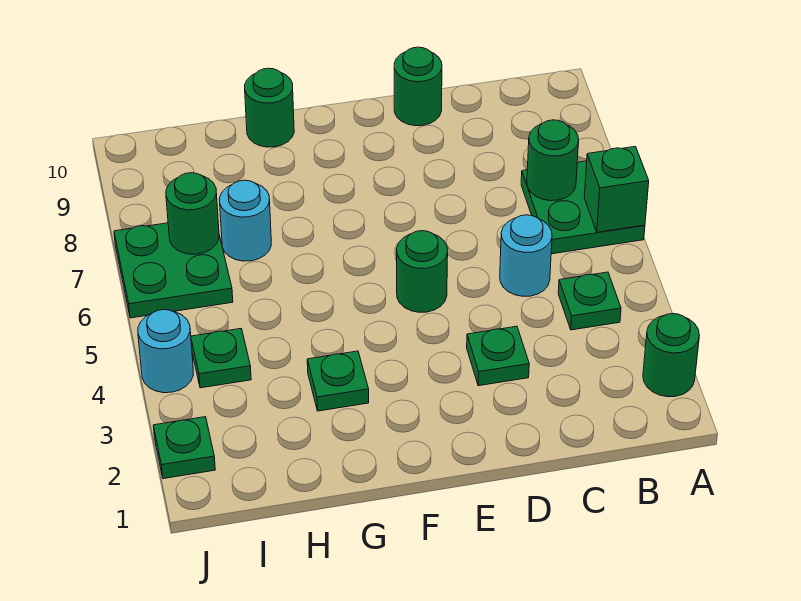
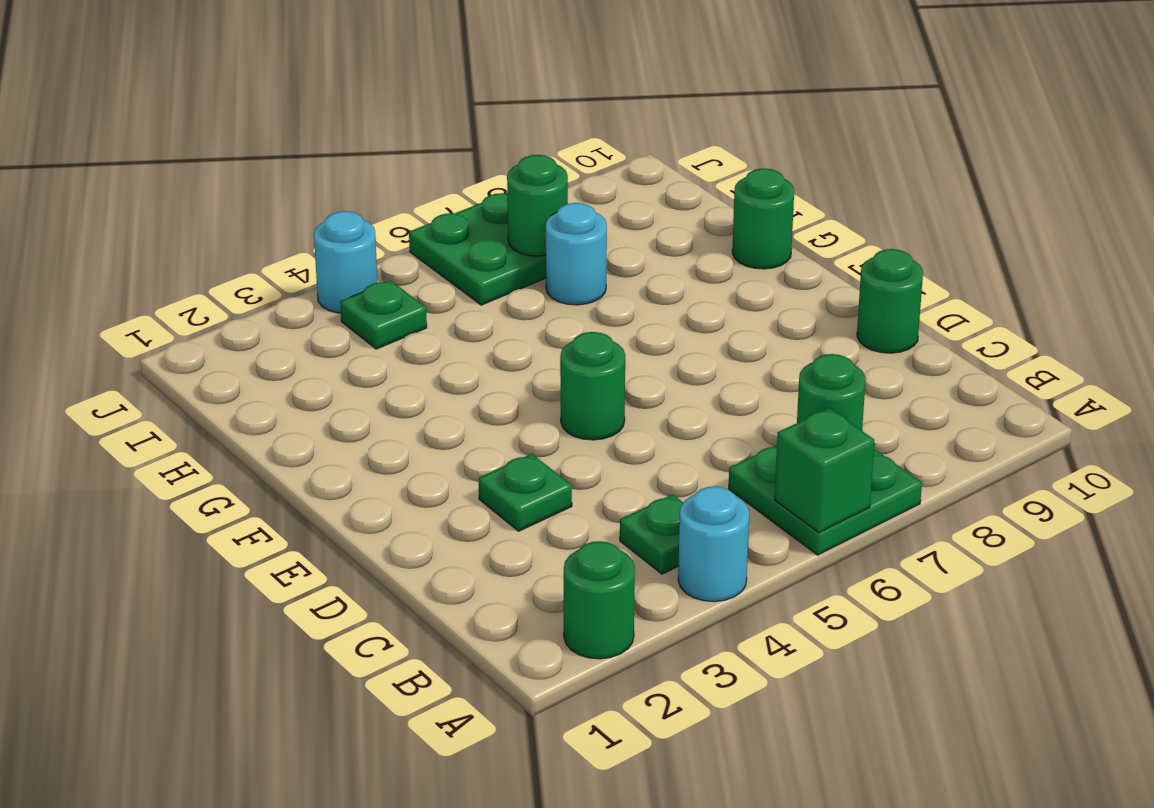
cyan 1x1 round brick [500,215,552,296] -> cyan 1x1 round brick moved to [678,486,749,602]
green 1x1 plate [307,351,369,411] -> none
green 1x1 plate [153,417,215,479] -> none

